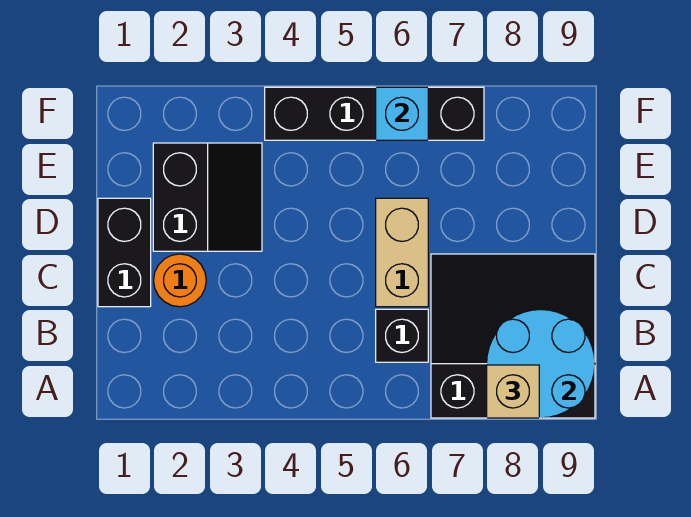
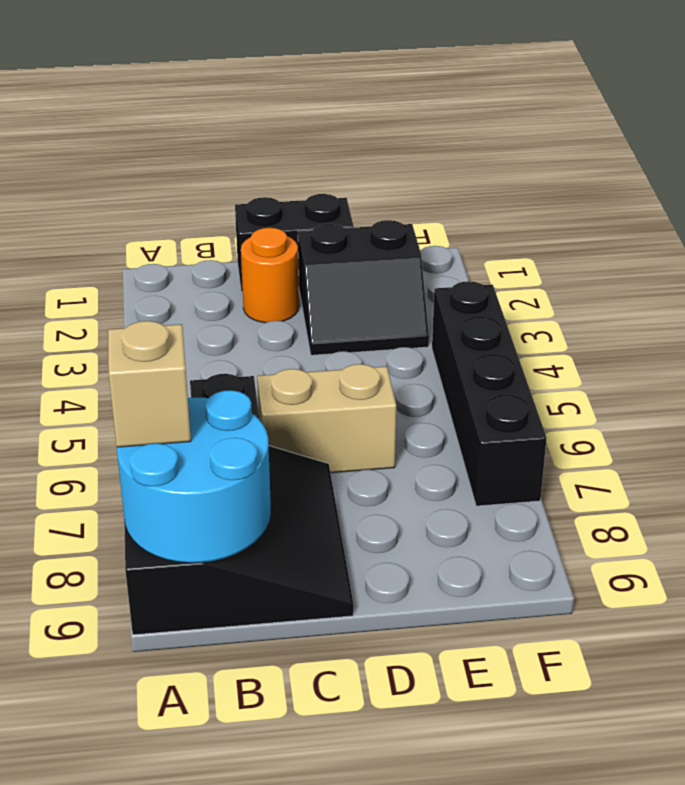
cyan 1x1 brick [376,87,428,140] -> none

